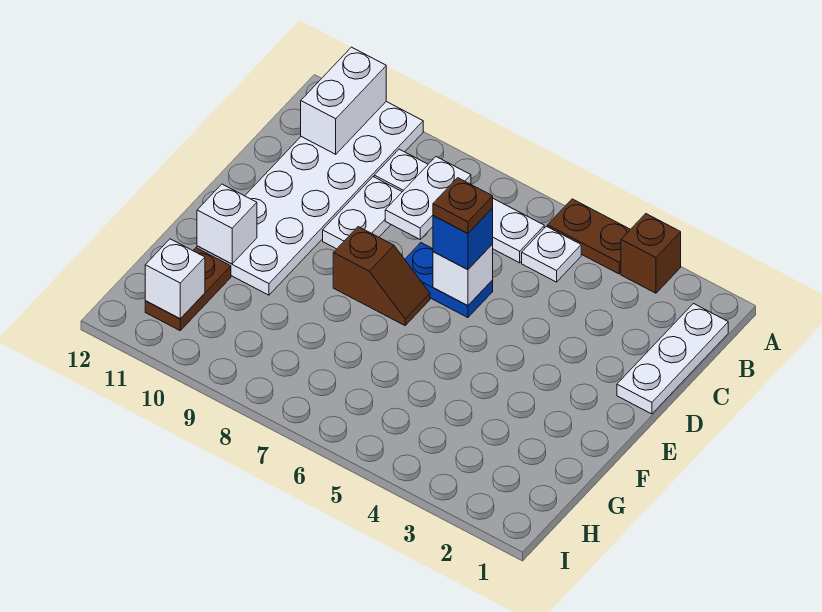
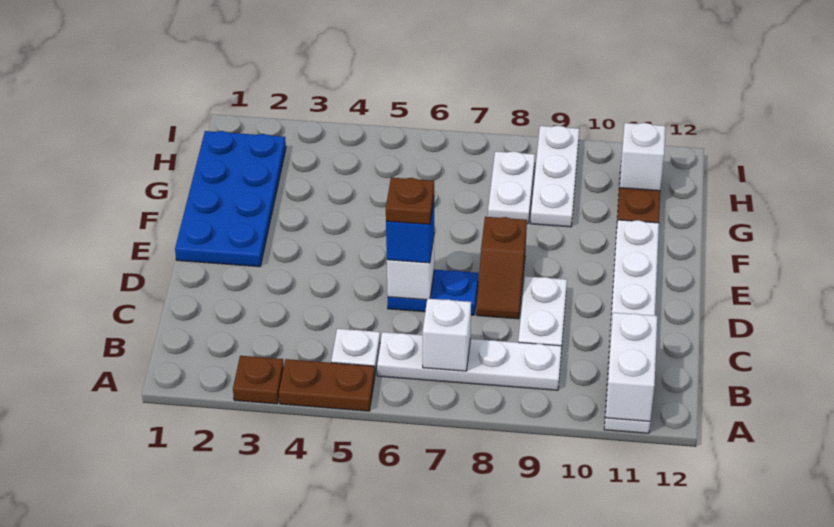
brown 1x1 brick [621,214,681,293] -> brown 1x1 plate [233,356,284,404]
white 2x6 plate [197,102,423,295] -> white 1x6 plate [604,220,659,433]
white 1x3 plate [617,304,728,414] -> white 1x3 plate moved to [531,126,579,227]
white 1x2 plate [385,157,471,239] -> white 1x2 plate moved to [488,151,535,224]
none -> blue 2x4 plate [175,131,286,267]
brown 1x2 slope [333,227,430,325] -> brown 1x2 slope turned to [477,217,527,319]
white 1x1 brick [197,184,257,264] -> white 1x1 brick moved to [423,299,471,371]

